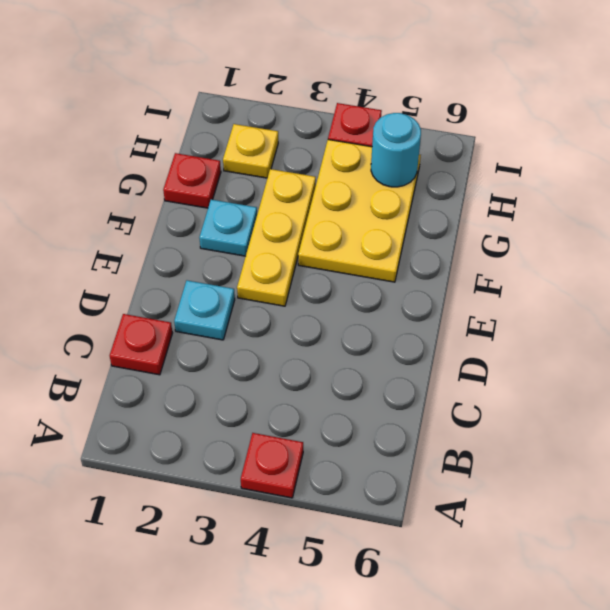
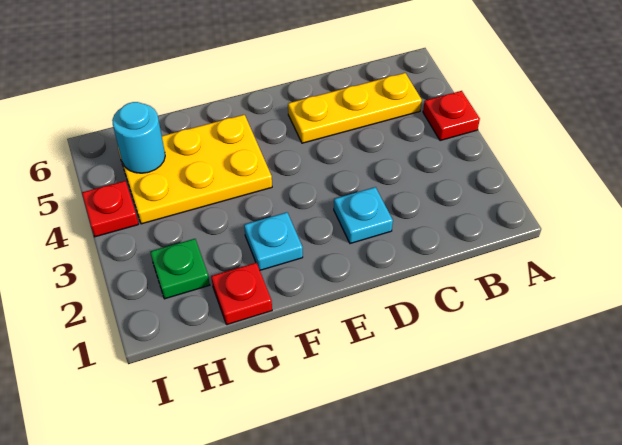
red 1x1 plate [110,314,172,375] -> none
yellow 1x3 plate [237,169,316,306] -> yellow 1x3 plate moved to [288,73,422,143]
yellow 1x1 plate [223,124,278,178] -> green 1x1 plate [150,239,210,299]

